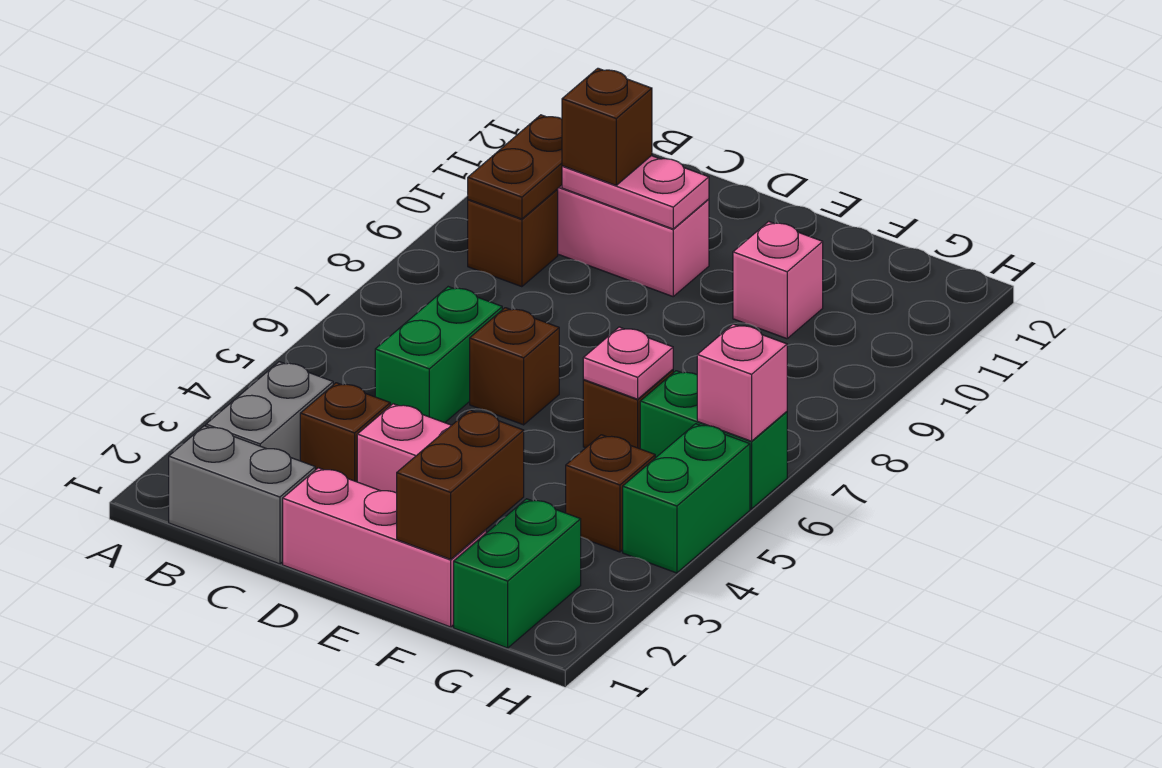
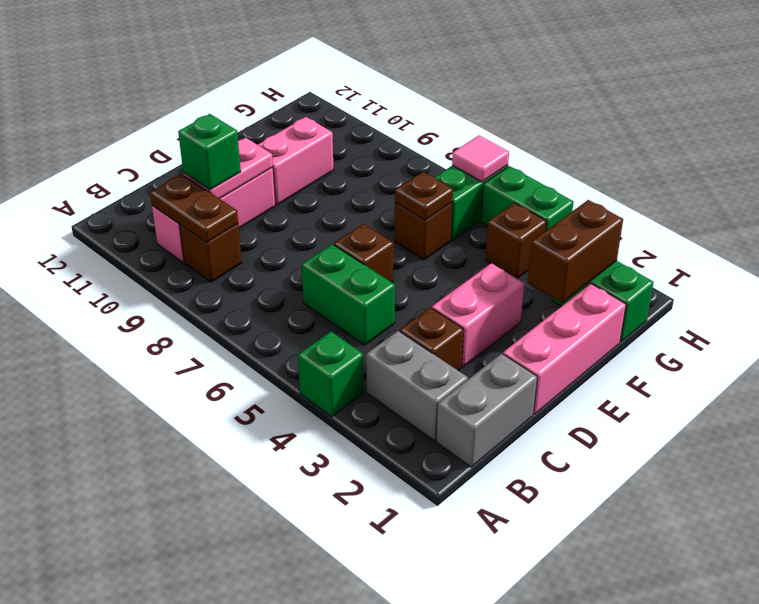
none -> green 1x1 brick [298,332,364,417]
brown 1x1 brick [562,68,652,185] -> green 1x1 brick [178,114,241,190]
brown 1x2 brick [397,410,524,559] -> brown 1x2 brick turned to [528,200,623,303]
pink 1x1 plate [583,327,673,399] -> brown 1x1 plate [395,172,453,221]
pink 1x1 brick [733,221,823,339] -> pink 1x2 brick [258,117,334,205]
pink 1x1 brick [697,324,787,441] -> pink 1x1 tile [452,136,509,182]

